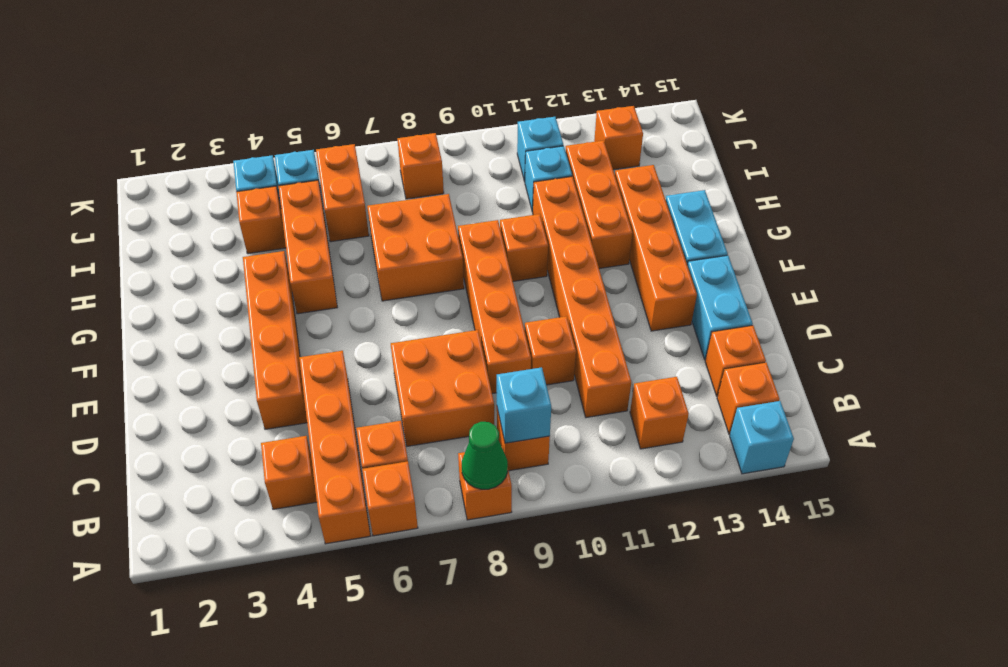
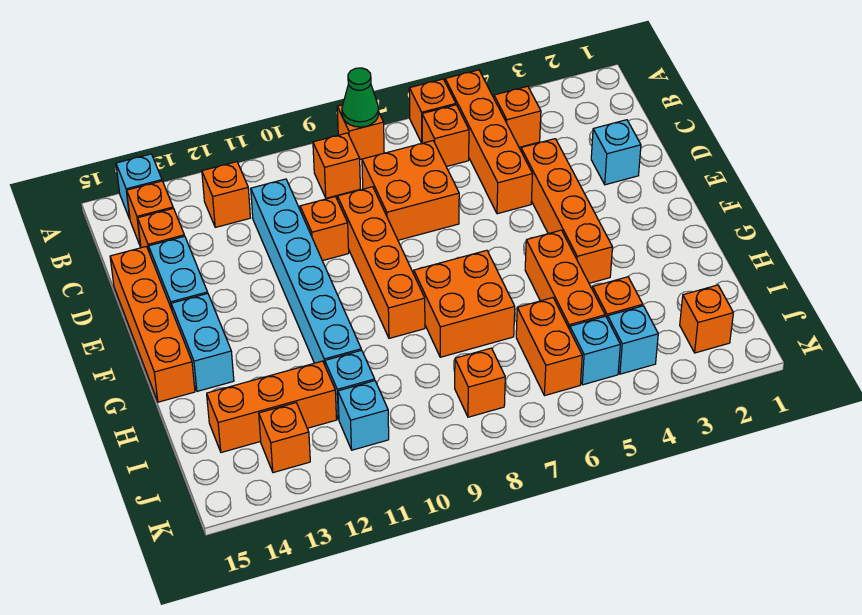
cyan 1x1 brick [497,367,551,443] -> cyan 1x1 brick moved to [591,120,641,185]
orange 1x6 brick [533,177,631,418] -> cyan 1x6 brick [251,179,361,365]
orange 1x4 brick [615,165,697,331] -> orange 1x4 brick moved to [110,246,195,402]
orange 1x1 brick [500,214,548,281] -> orange 1x1 brick moved to [680,285,733,353]
orange 1x3 brick [566,140,633,269] -> orange 1x3 brick turned to [207,361,337,452]

